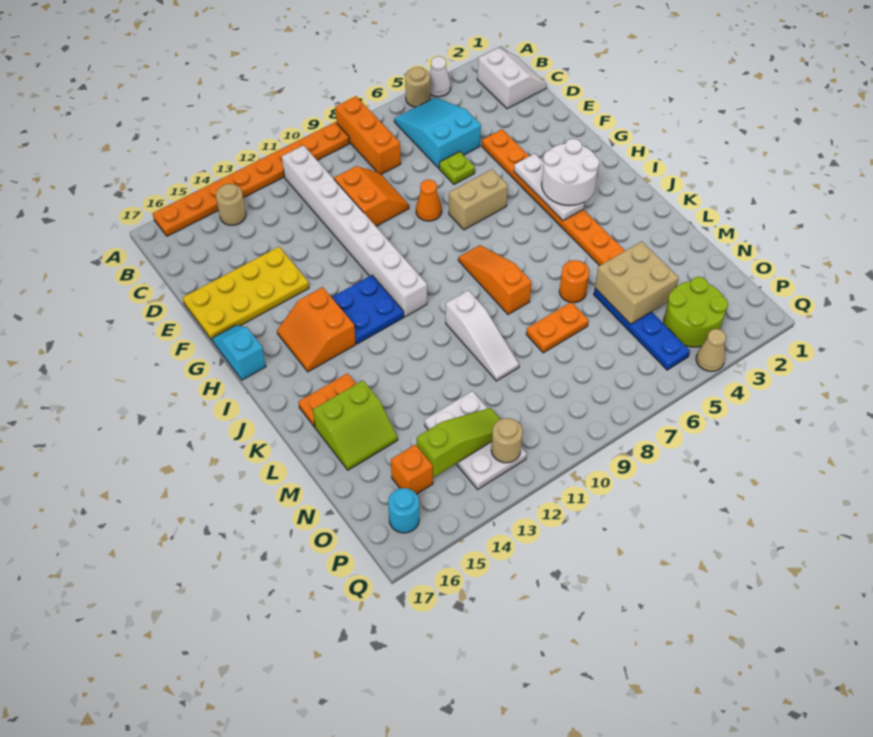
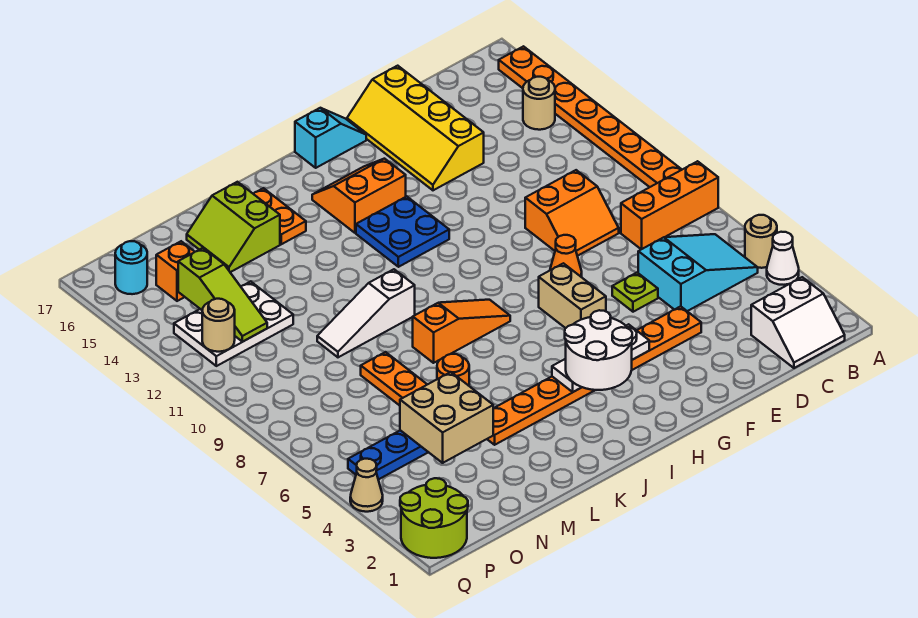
white 1x8 brick [282,145,427,317] -> none
yellow 2x4 plate [183,247,309,340] -> yellow 2x4 slope [347,66,484,190]
lime 2x2 round brick [664,277,728,347] -> lime 2x2 round brick moved to [400,478,468,558]

